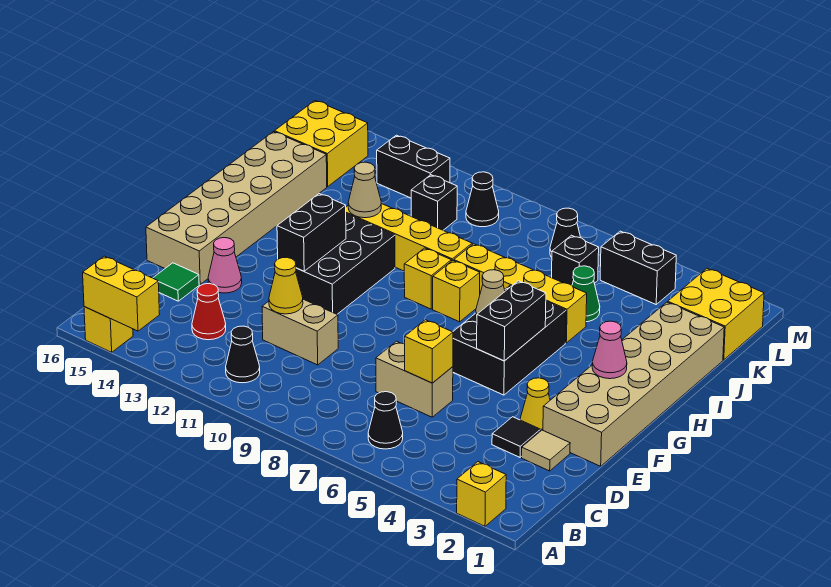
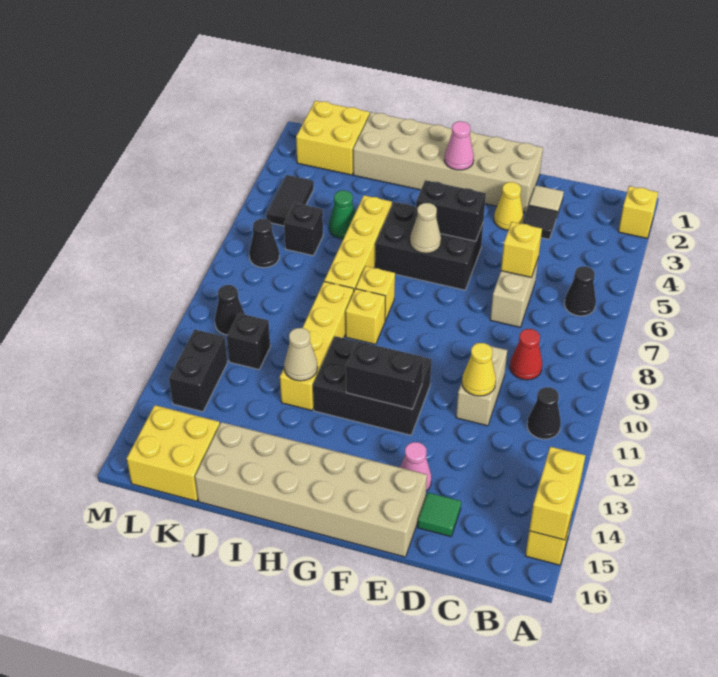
red 1x1 cone [192,284,226,340] -> red 1x1 cone moved to [510,329,542,380]
black 1x2 brick [600,231,676,304] -> black 1x2 tile [266,175,314,226]

